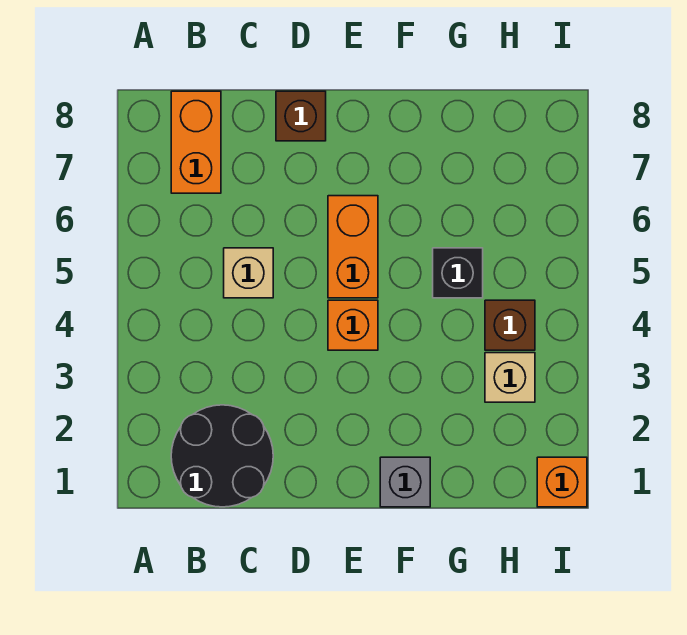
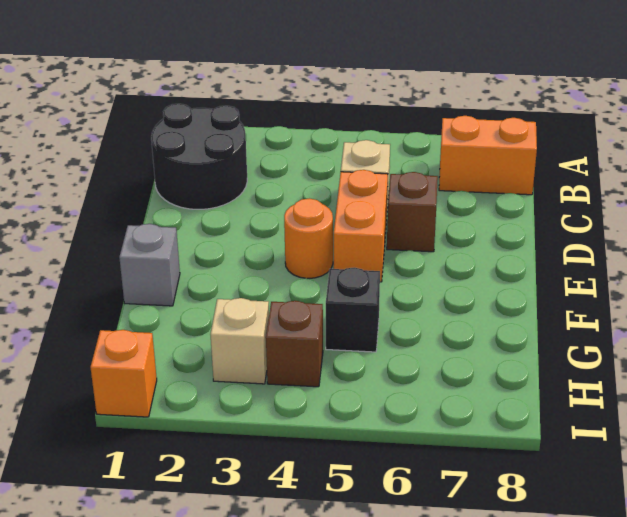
brown 1x1 brick [276,91,326,141] -> brown 1x1 brick moved to [387,172,438,252]
orange 1x1 brick [328,300,378,350] -> orange 1x1 round brick [284,198,333,278]
orange 1x2 brick [328,196,378,298] -> orange 1x2 brick turned to [334,170,388,282]

